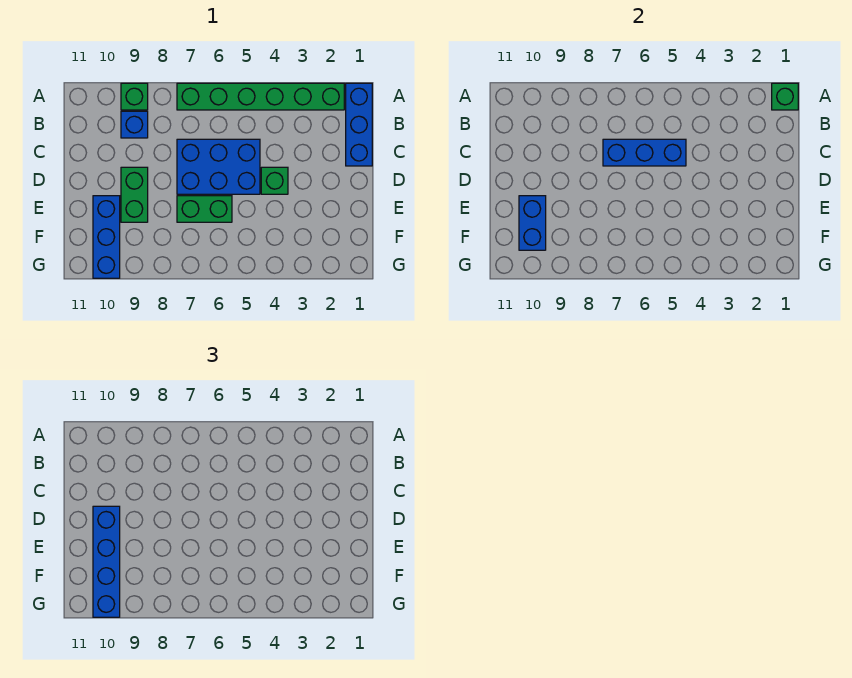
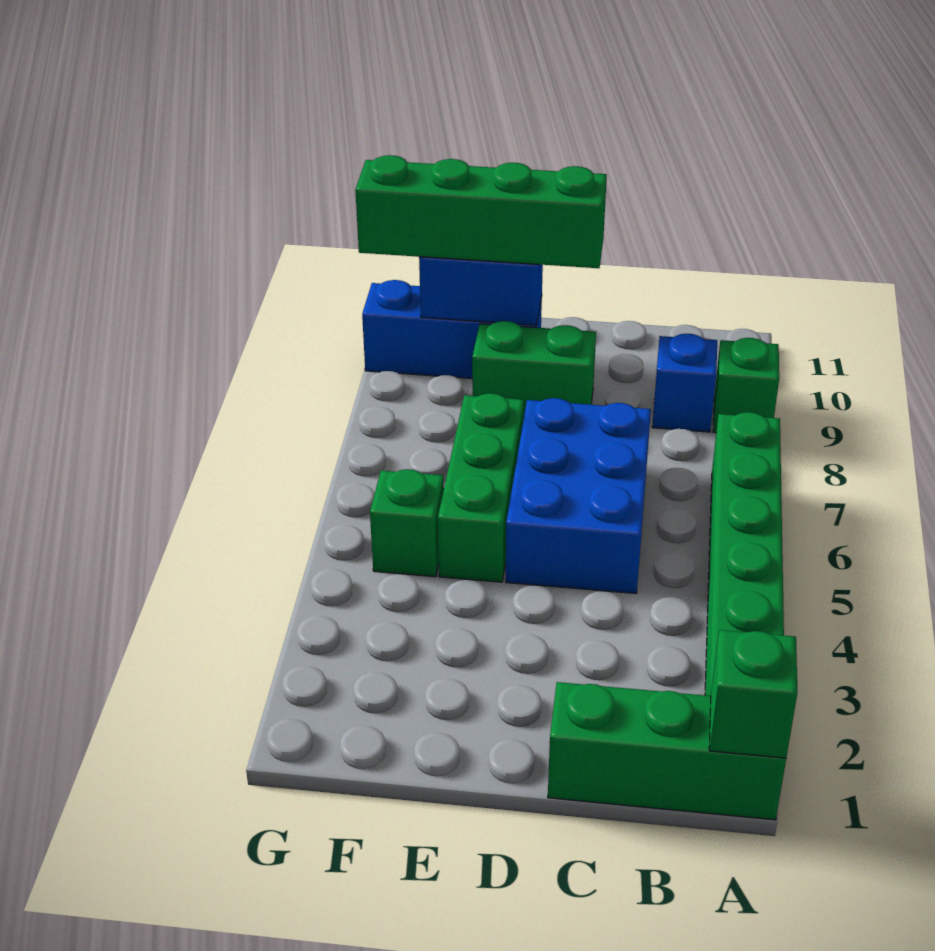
blue 1x3 brick [346,83,372,166] -> green 1x3 brick [548,682,786,820]
blue 1x3 brick [603,139,686,166] -> none
green 1x1 brick [261,167,288,194] -> green 1x1 brick moved to [370,469,444,577]
blue 1x4 brick [93,506,120,617] -> green 1x4 brick [355,155,607,268]
green 1x2 brick [177,196,232,222] -> green 1x3 brick [438,393,524,582]

